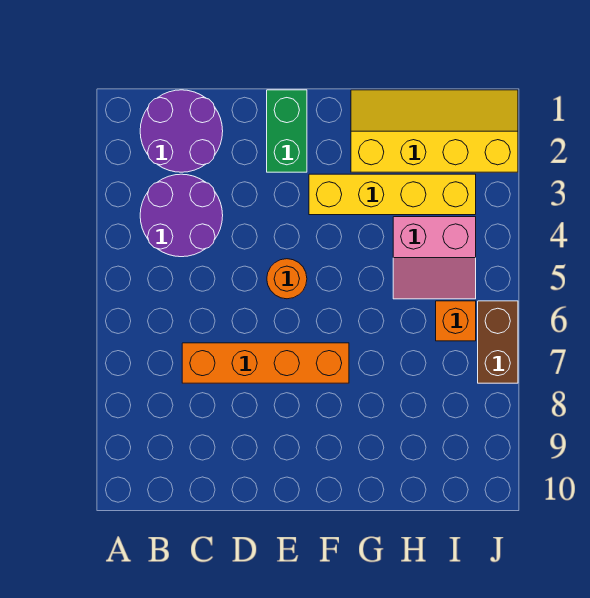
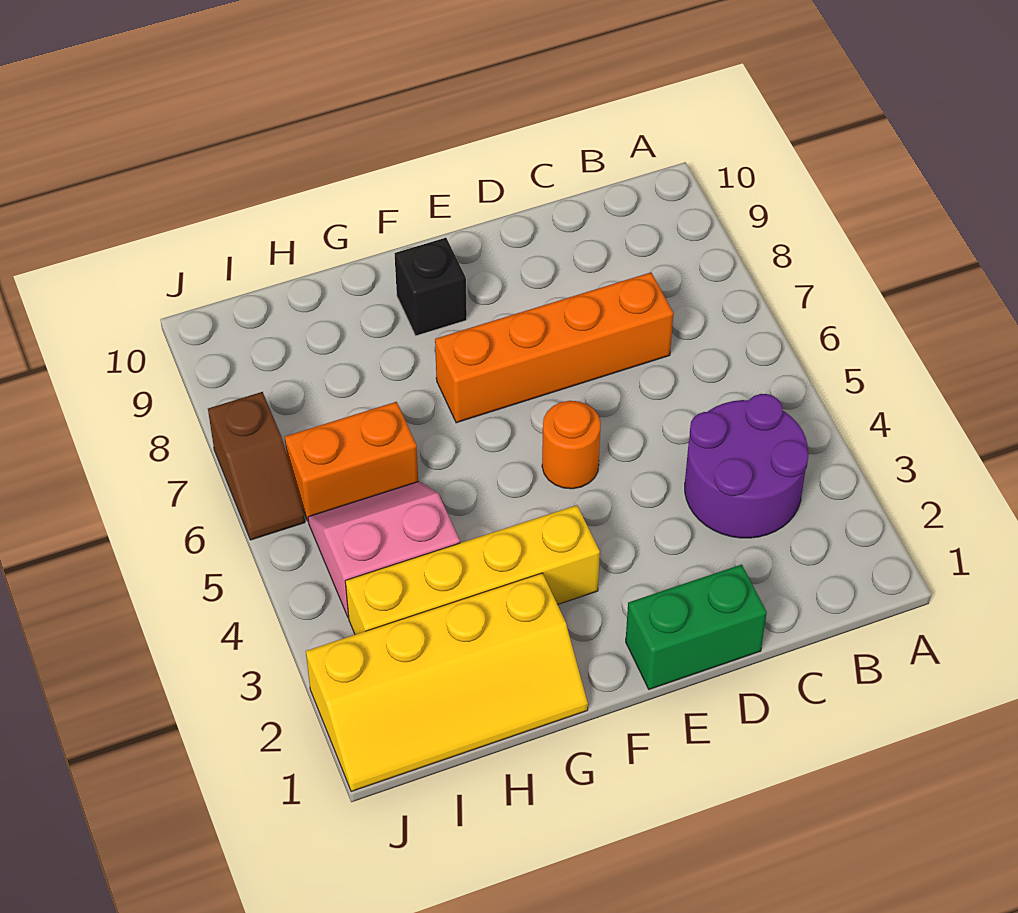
purple 2x2 round brick [140,90,223,172] -> none
green 1x2 brick [267,90,307,172] -> green 1x2 brick turned to [626,565,767,689]
none -> black 1x1 brick [395,238,467,336]
orange 1x1 brick [436,301,476,341] -> orange 1x2 brick [285,402,418,521]
brown 1x2 brick [478,301,518,383] -> brown 1x2 slope [208,392,305,540]

